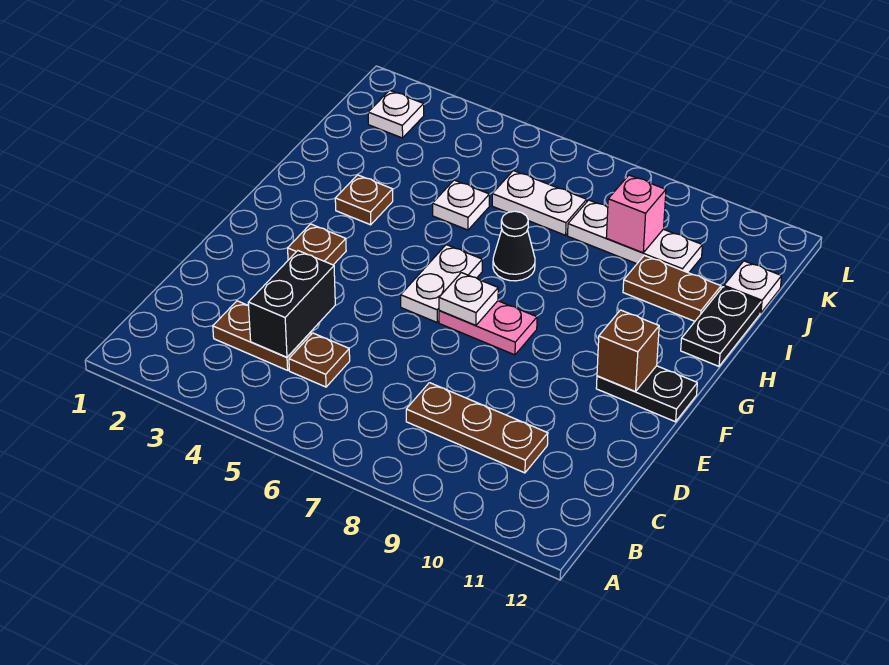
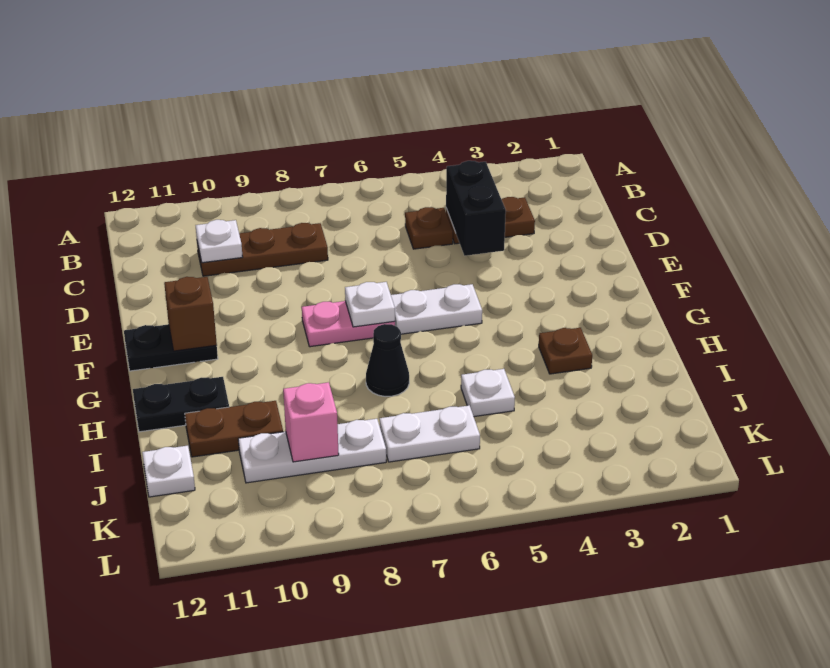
brown 1x1 plate [288,224,346,265] -> none
white 1x2 plate [401,245,482,322] -> white 1x2 plate turned to [391,284,482,334]
black 1x2 plate [681,287,761,366] -> black 1x2 plate turned to [133,377,229,432]
white 1x1 plate [368,90,424,138] -> white 1x1 plate moved to [196,220,243,263]

